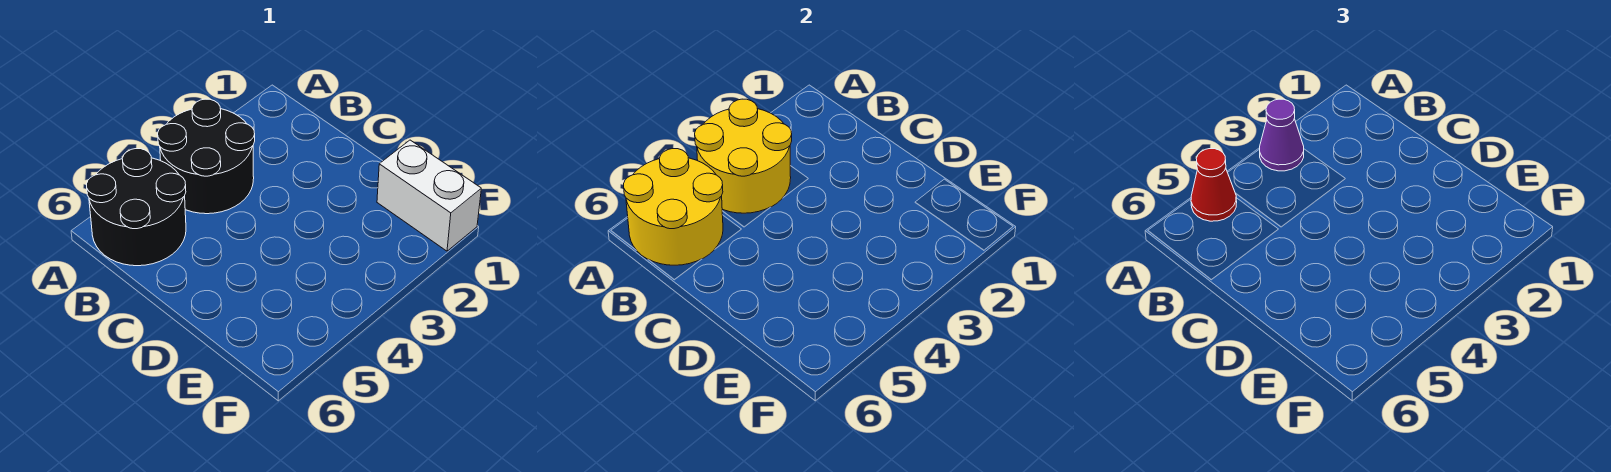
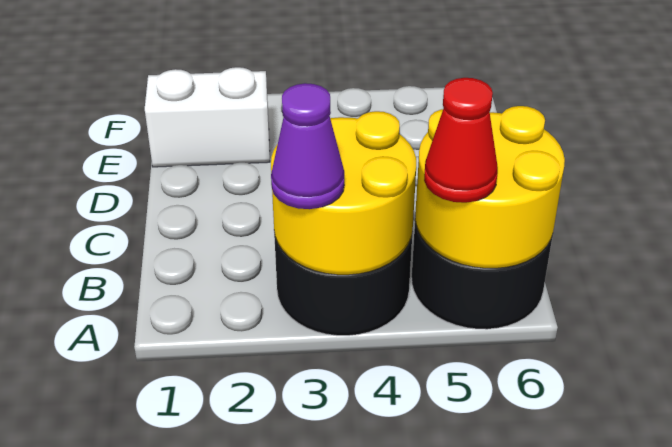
white 1x2 brick [377,140,481,251] -> white 1x2 brick turned to [145,67,270,167]

